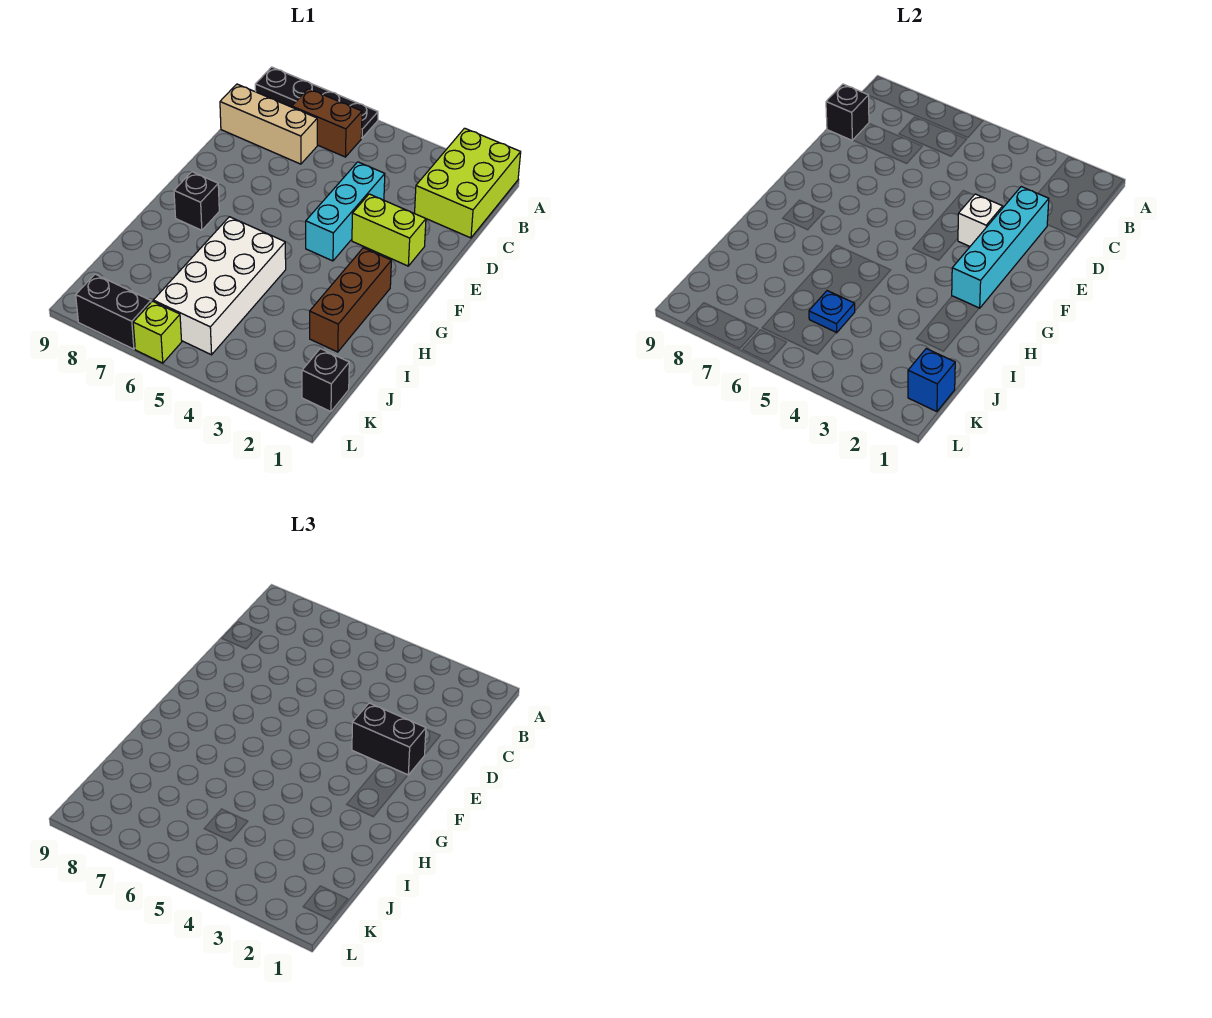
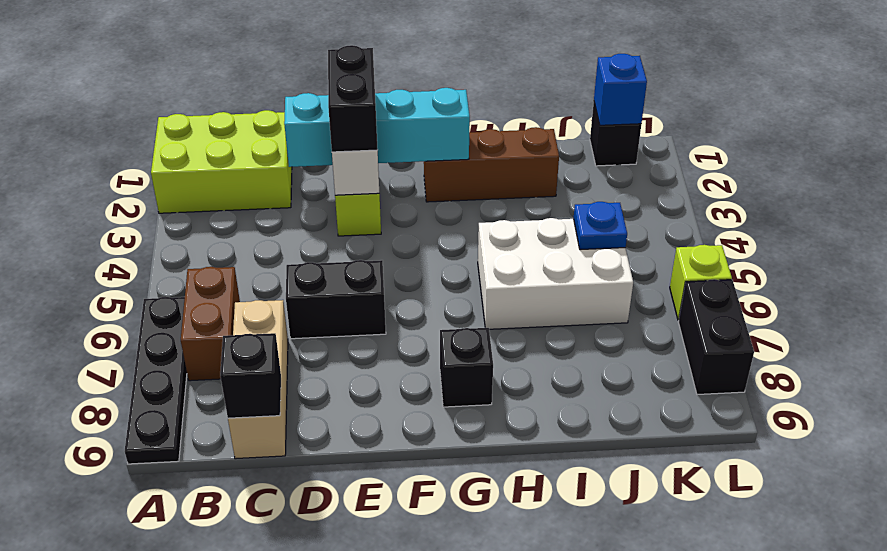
cyan 1x3 brick [306,162,385,261] -> none
none -> black 1x2 brick [286,260,386,339]
white 2x4 brick [153,217,286,355] -> white 2x3 brick [478,218,633,329]

